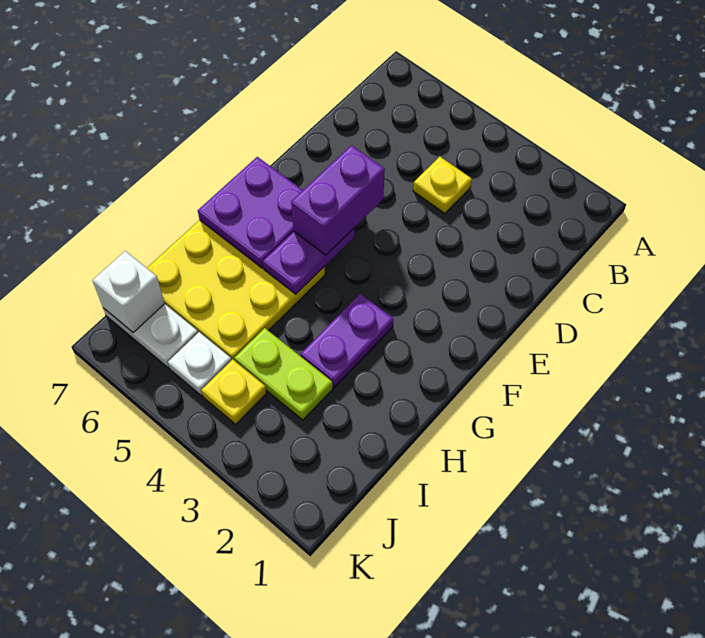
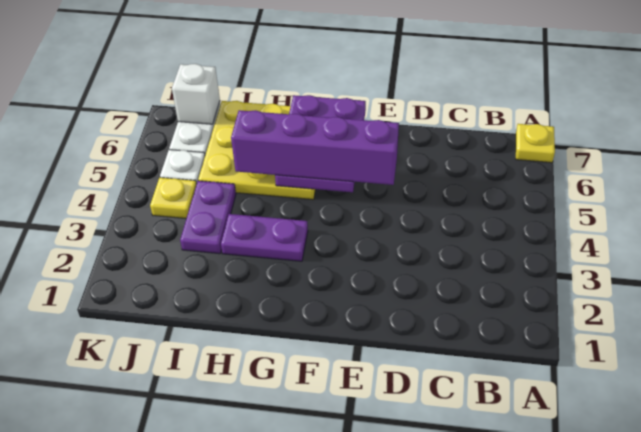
yellow 1x1 plate [413,157,472,214] -> yellow 1x1 plate moved to [516,124,555,163]
purple 1x2 brick [291,145,385,255] -> purple 1x4 brick [231,110,399,185]
lime 1x2 plate [234,328,333,420] -> purple 1x2 plate [180,181,236,254]

